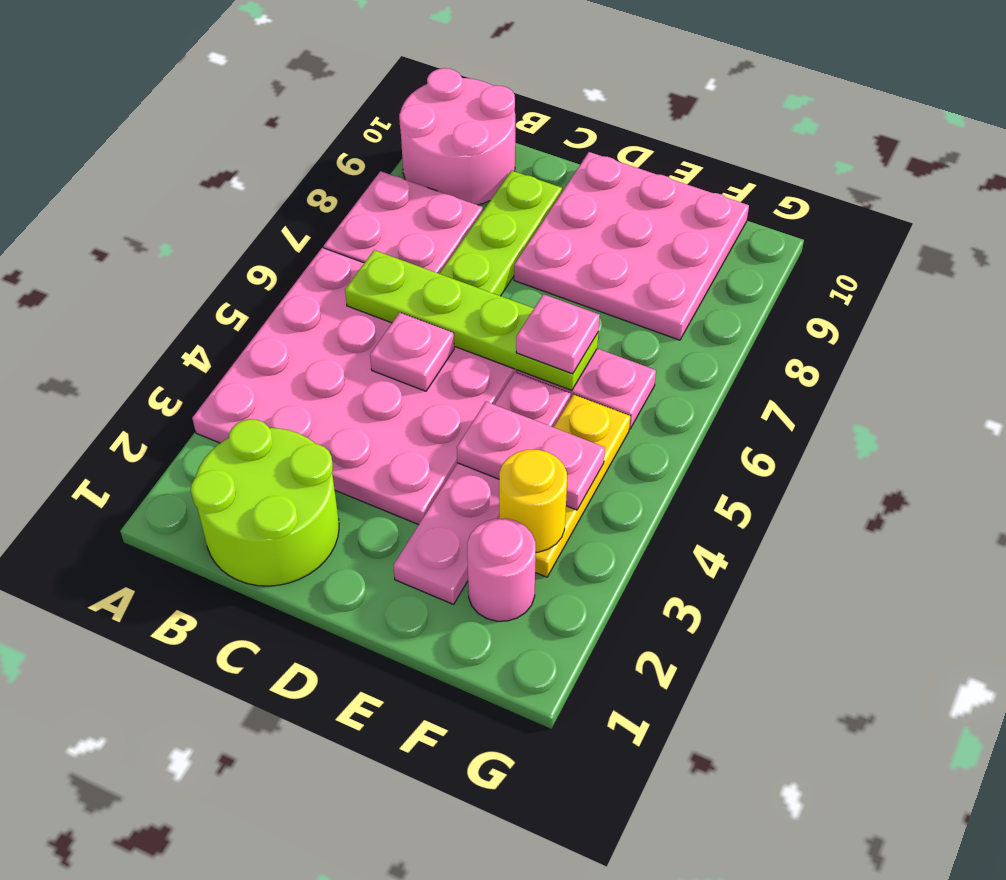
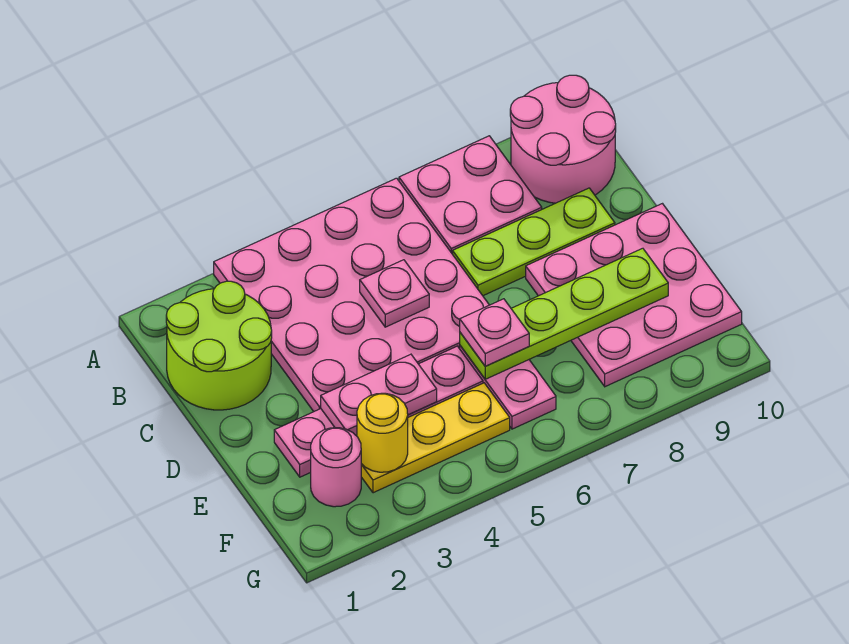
lime 1x4 plate [345,250,598,390] -> lime 1x4 plate turned to [460,248,668,379]
pink 1x2 plate [457,402,605,510] -> pink 1x2 plate turned to [321,354,437,436]

